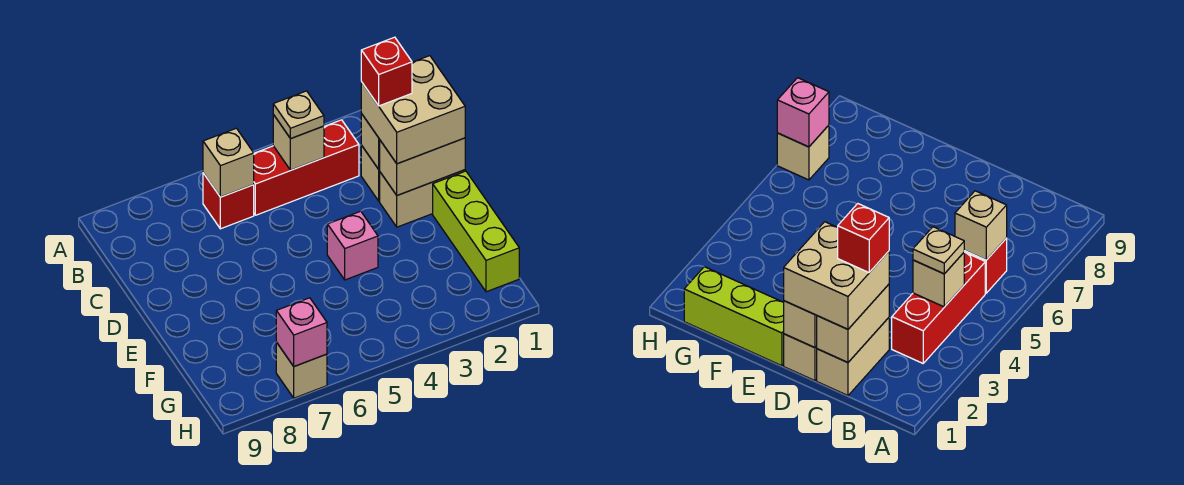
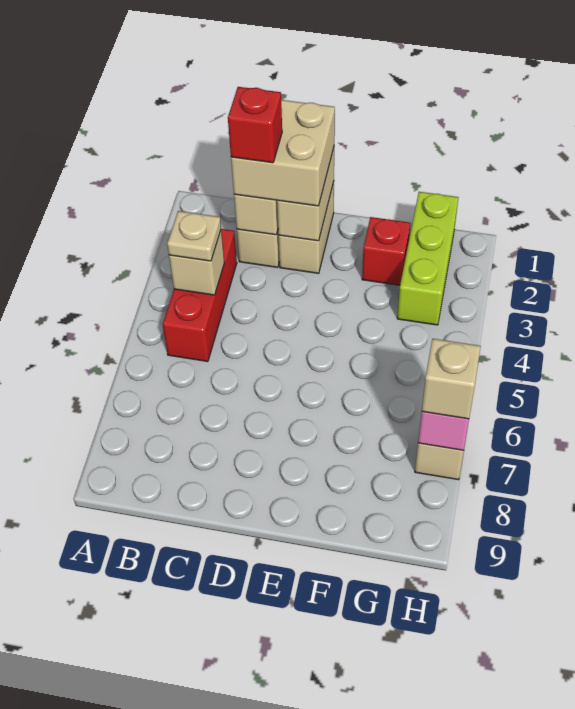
red 1x1 brick [203,173,254,229] -> red 1x1 brick moved to [362,217,410,285]
tan 1x1 brick [203,128,254,197] -> tan 1x1 brick moved to [422,339,481,419]
lime 1x3 brick [433,171,519,292] -> lime 1x3 brick turned to [397,192,459,325]
pink 1x1 brick [327,211,378,280] -> none

